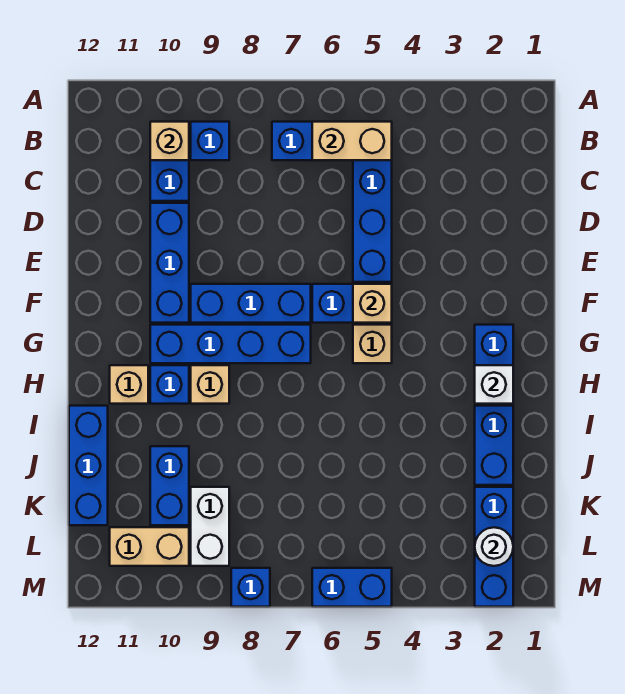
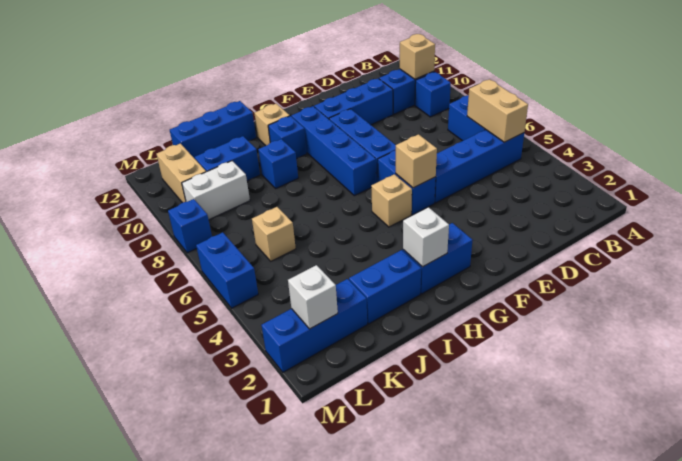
tan 1x1 brick [191,365,229,404] -> tan 1x1 brick moved to [252,207,296,261]
none -> blue 1x1 brick [258,139,298,188]
white 1x1 round brick [475,527,513,566] -> white 1x1 brick [288,265,338,329]

